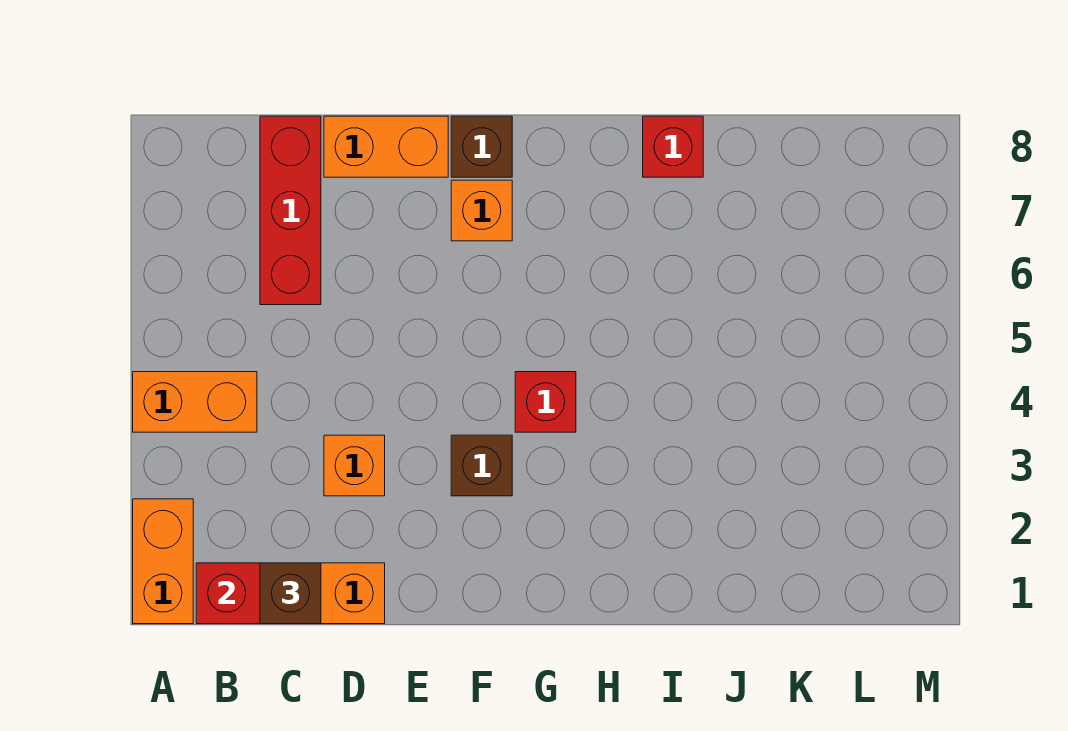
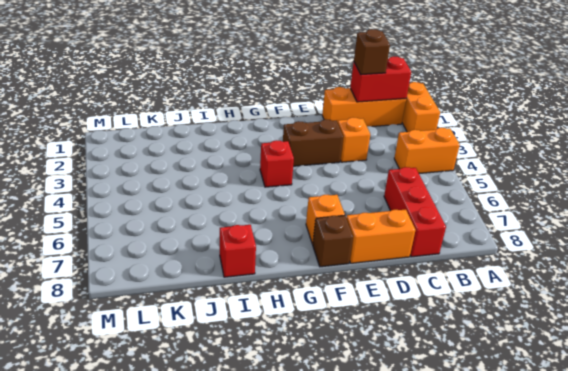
brown 1x1 brick [451,435,512,496] -> brown 1x2 brick [283,119,343,166]

